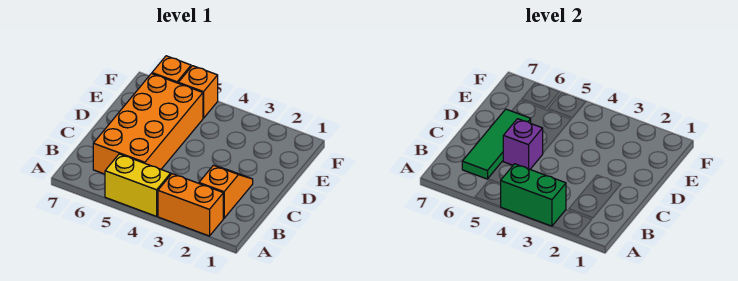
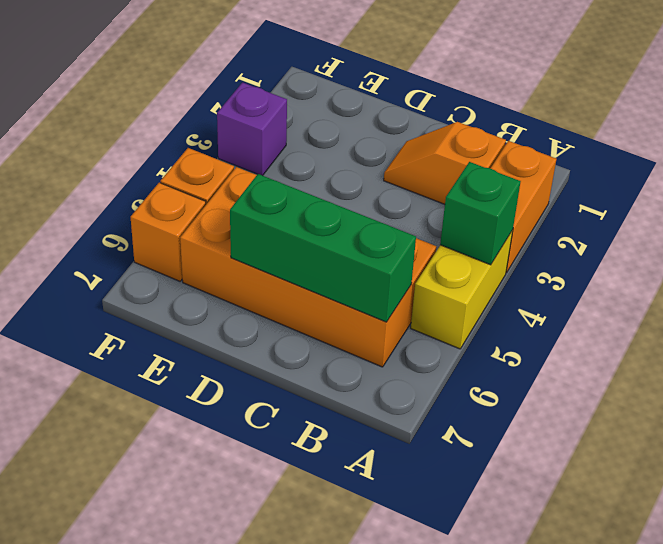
green 1x2 brick [500,164,566,226] -> green 1x1 brick [440,162,521,265]
green 1x3 tile [462,109,531,179] -> green 1x3 brick [230,174,416,322]
purple 1x1 brick [503,119,543,169] -> purple 1x1 brick moved to [217,82,287,175]

